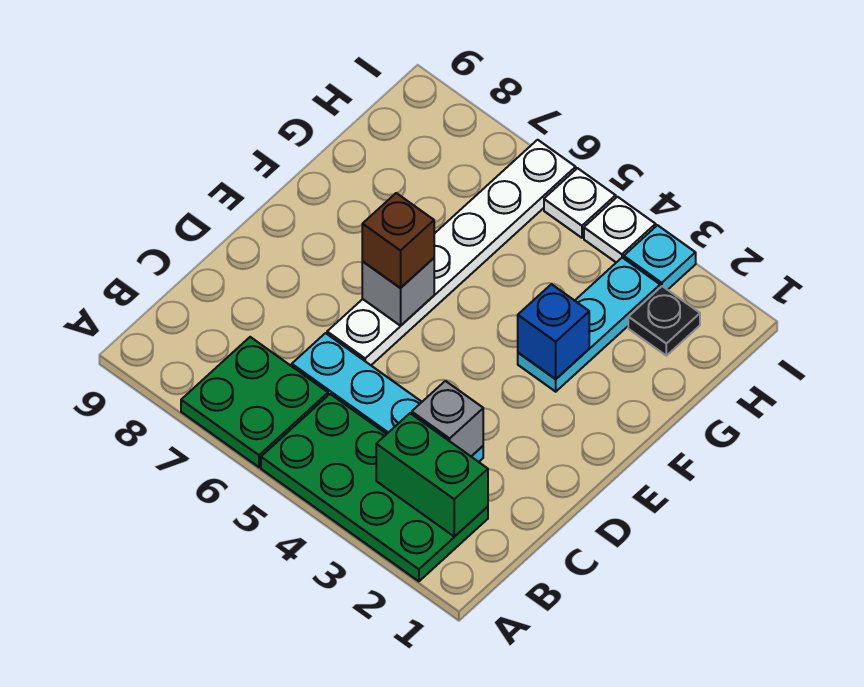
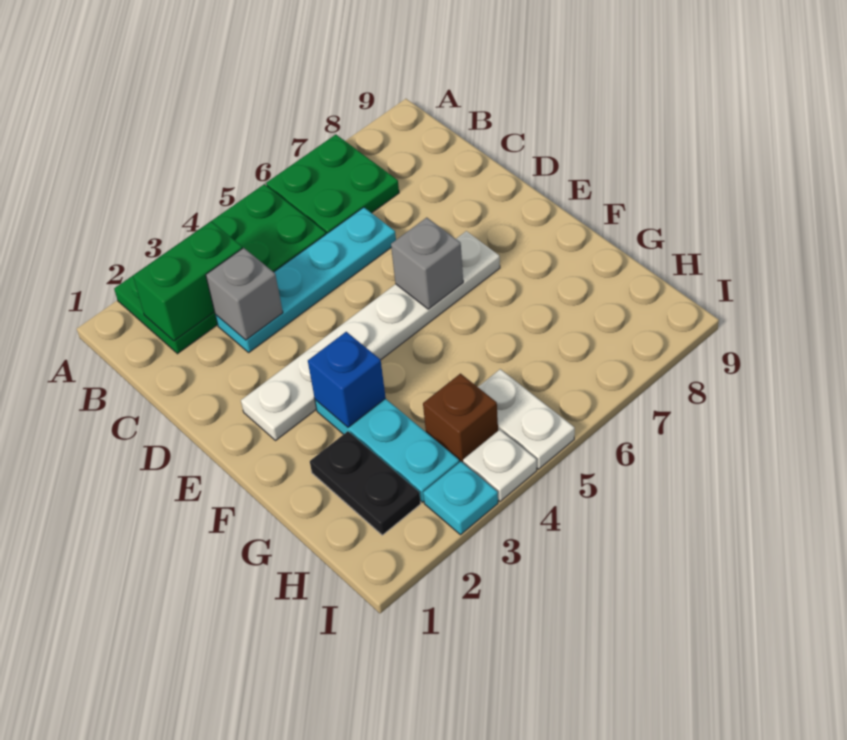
white 1x6 plate [327,140,576,365] -> white 1x6 plate turned to [241,231,500,440]
brown 1x1 brick [362,193,434,288] -> brown 1x1 brick moved to [423,374,498,463]
black 1x1 plate [628,286,700,356] -> black 1x2 plate [310,431,421,535]
white 1x1 plate [544,168,616,238] -> white 1x2 plate [478,369,575,469]

